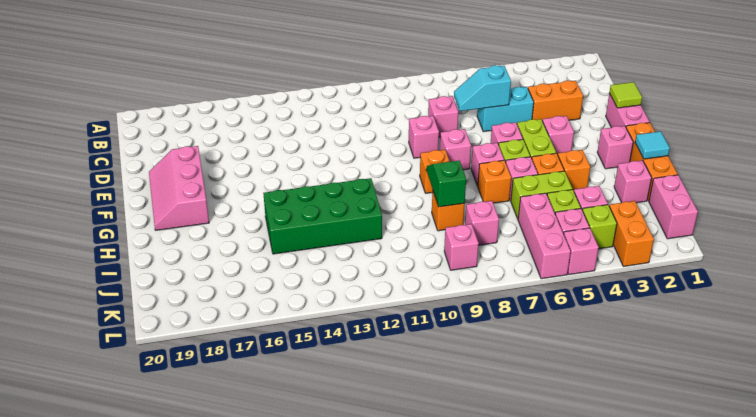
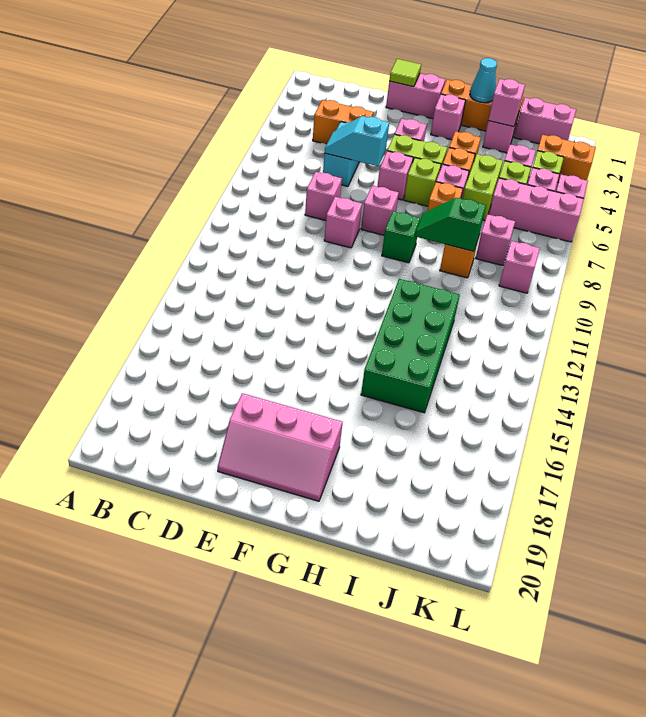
orange 1x2 brick [528,81,583,120] -> orange 1x2 brick turned to [313,100,373,144]
cyan 1x2 slope [454,65,511,111] -> cyan 1x2 slope turned to [325,116,389,166]
pink 1x1 brick [471,143,504,186] -> pink 1x1 brick moved to [488,79,525,127]
orange 1x1 brick [420,150,450,193] -> green 1x1 brick [382,211,420,263]
cyan 1x1 tile [635,131,670,159] -> cyan 1x1 cone [470,58,497,103]

